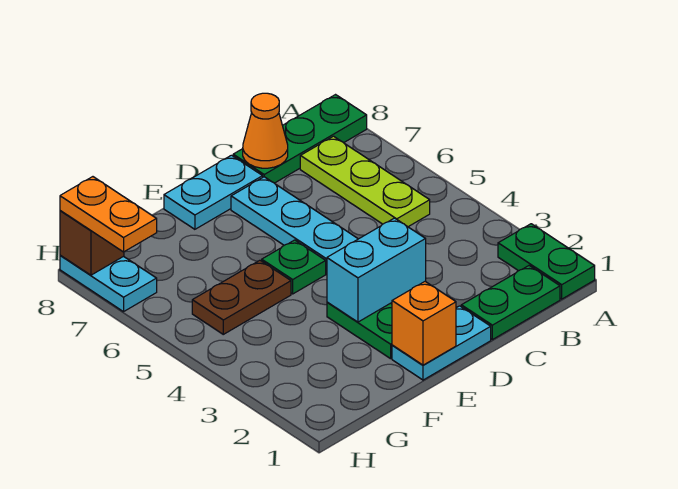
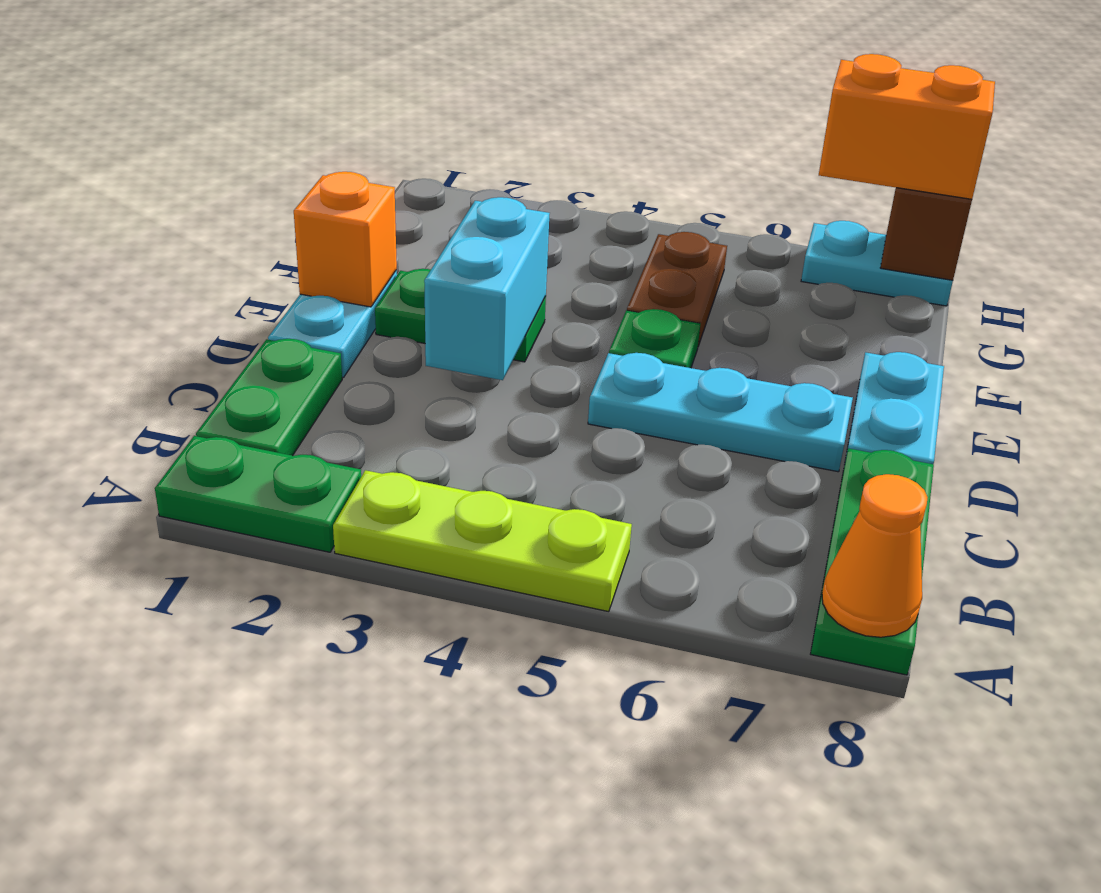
lime 1x3 plate [300,136,430,227] -> lime 1x3 plate moved to [333,470,632,612]
orange 1x1 cone [243,93,288,168] -> orange 1x1 cone moved to [822,474,928,637]
orange 1x2 plate [60,177,157,252] -> orange 1x2 brick [819,54,995,199]

